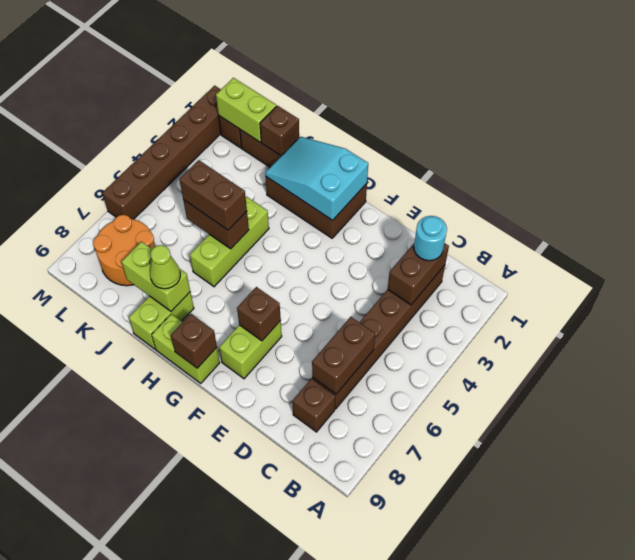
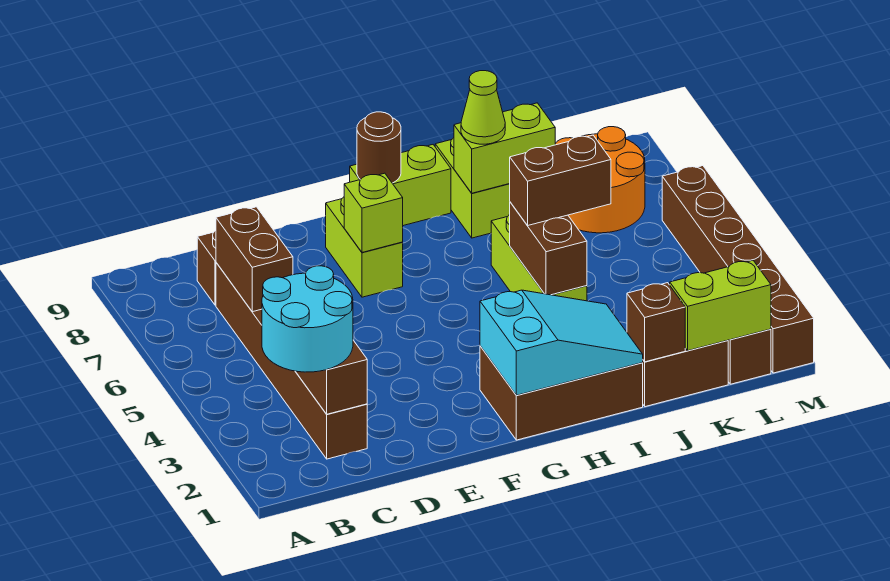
cyan 1x1 round brick [414,216,447,261] -> cyan 2x2 round brick [262,266,353,372]
brown 1x1 brick [237,287,281,341] -> lime 1x1 brick [344,173,403,252]
brown 1x1 brick [171,314,217,368] -> brown 1x1 round brick [357,112,401,183]
brown 1x2 brick [183,200,249,249] -> brown 1x2 brick turned to [510,202,587,295]

